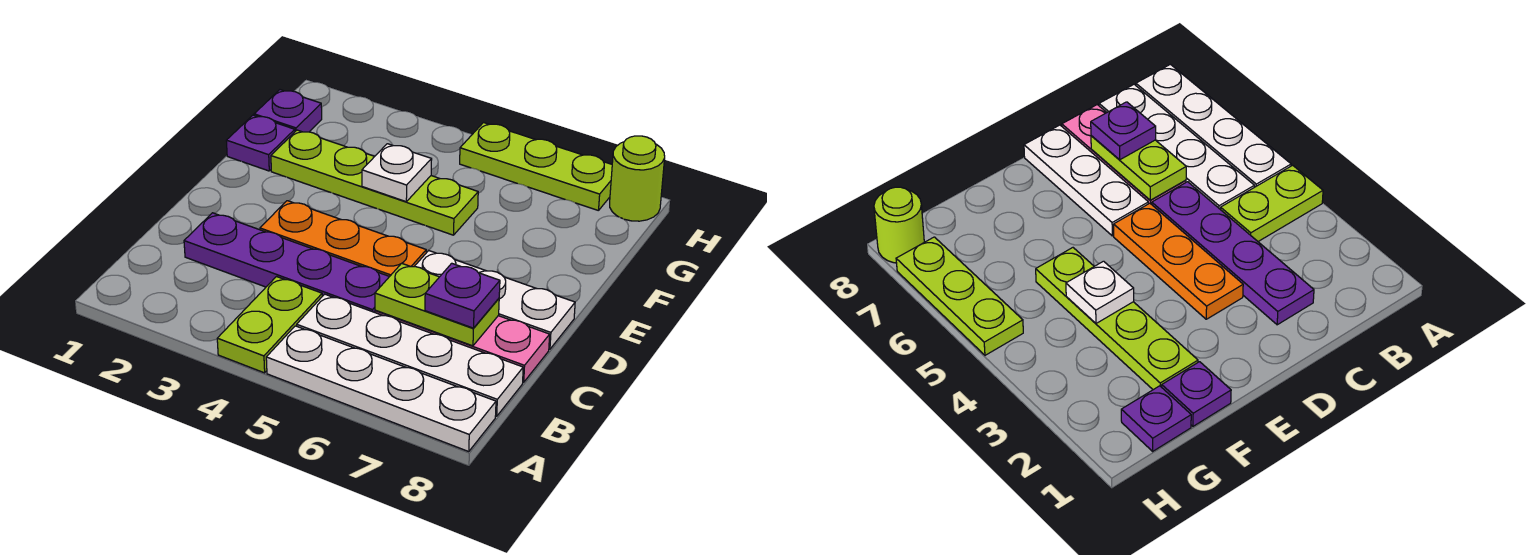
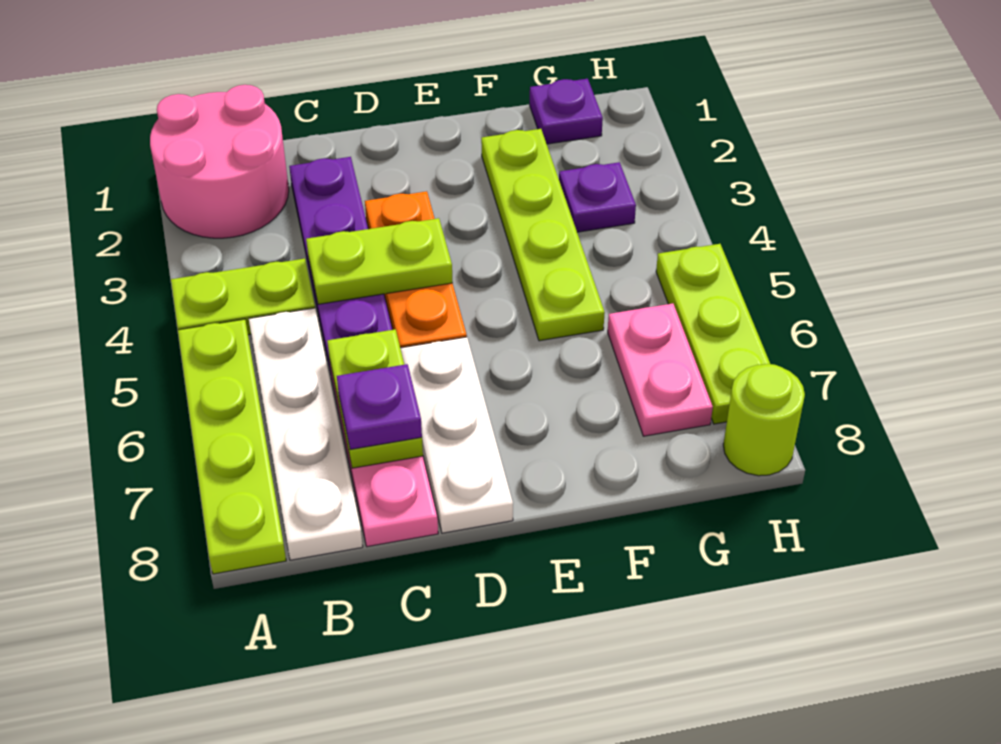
none -> pink 2x2 round brick [150,85,289,238]
white 1x4 plate [266,326,496,451] -> lime 1x4 plate [178,319,286,574]
none -> lime 1x2 plate [306,218,453,304]
purple 1x1 plate [226,115,295,171] -> purple 1x1 plate moved to [559,162,636,232]
white 1x1 plate [362,144,432,202] -> none
none -> pink 1x2 plate [608,303,713,436]

